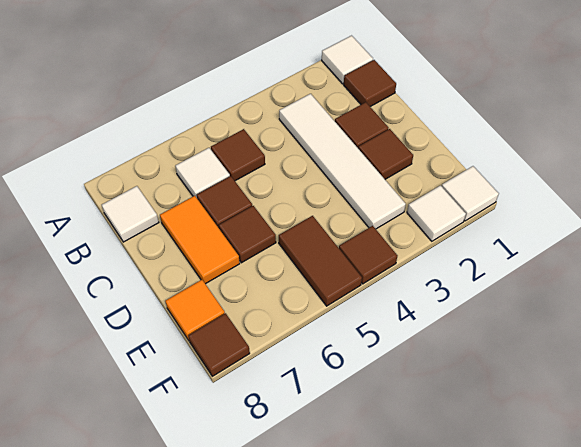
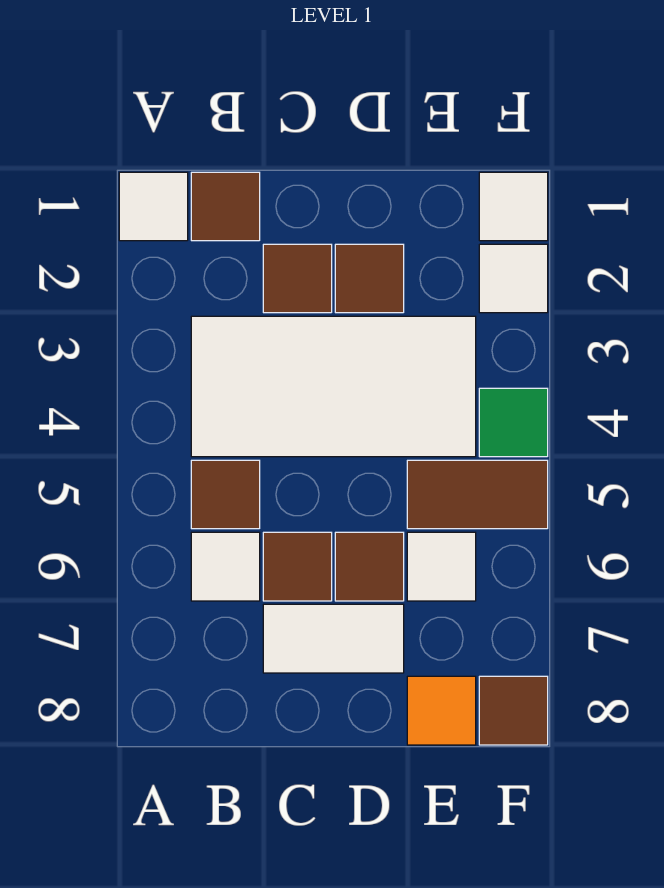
white 1x4 tile [279,94,406,229] -> white 2x4 tile [191,316,476,457]
white 1x1 tile [102,186,159,242] -> white 1x1 tile moved to [407,532,476,601]
orange 1x2 tile [160,196,240,284] -> white 1x2 tile [263,604,404,673]
brown 1x1 tile [339,226,398,284] -> green 1x1 tile [479,388,548,457]

